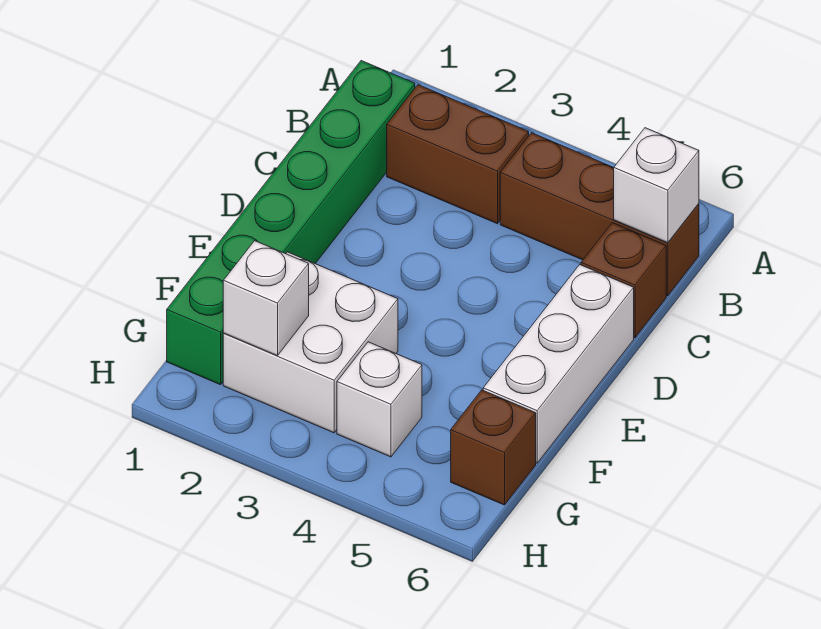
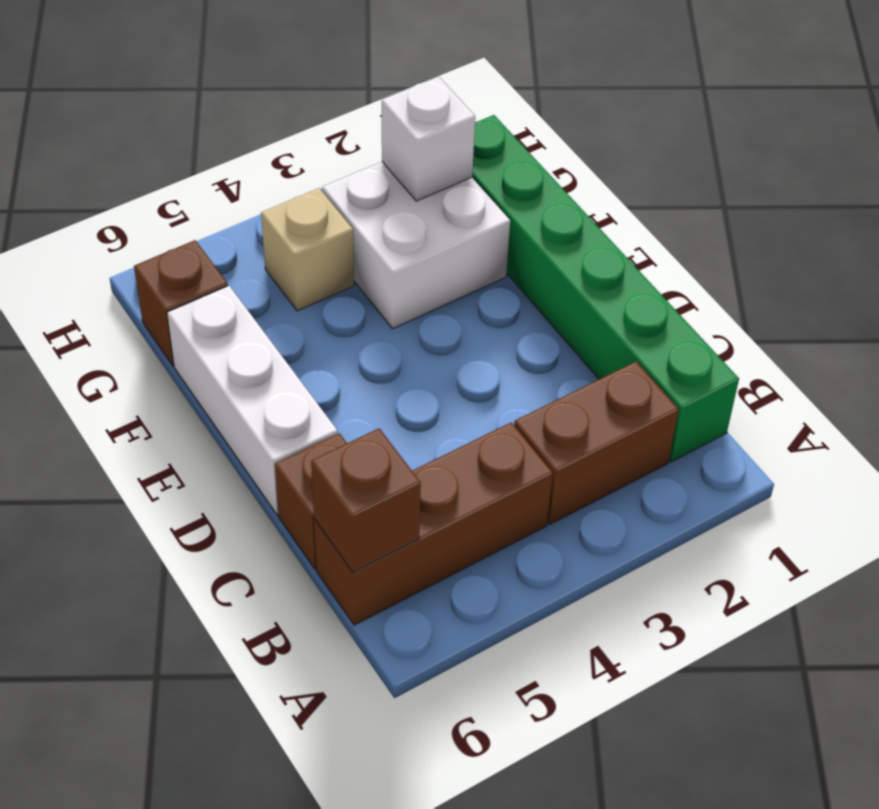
white 1x1 brick [614,128,699,243] -> brown 1x1 brick [311,429,421,572]
white 1x1 brick [337,342,422,457] -> tan 1x1 brick [261,188,354,311]

